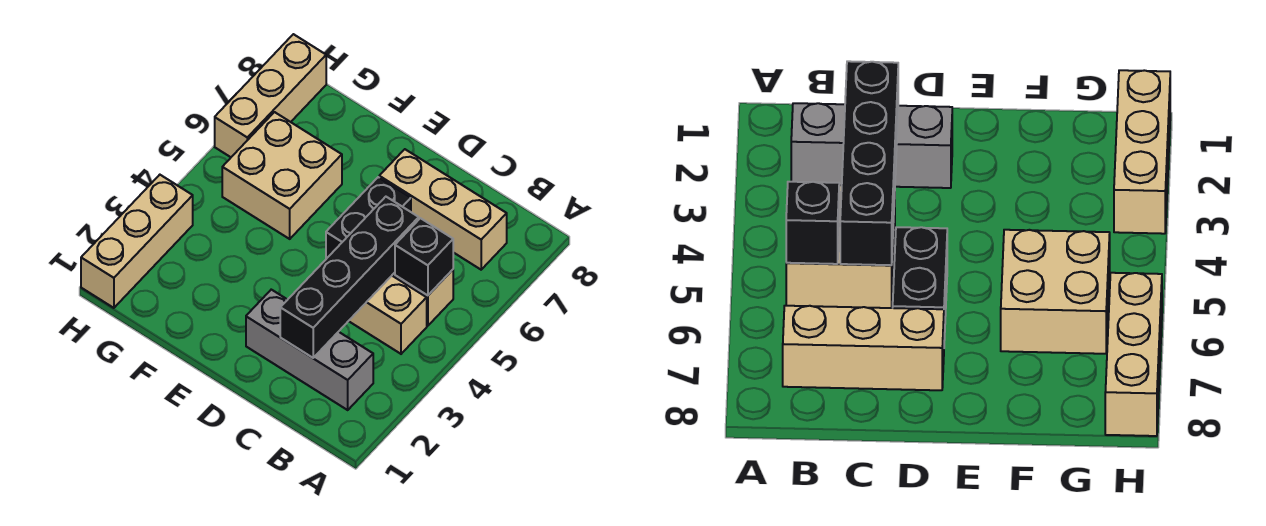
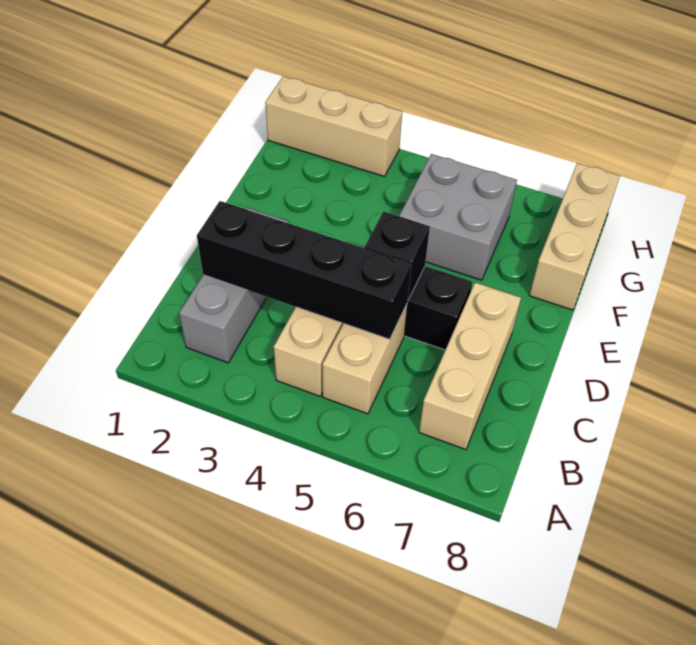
black 1x1 brick [395,218,453,296] -> black 1x1 brick moved to [365,212,430,300]
tan 2x2 brick [222,112,342,239] -> grey 2x2 brick [399,154,517,280]
tan 1x3 brick [215,34,326,157] -> tan 1x3 brick turned to [529,163,620,310]

